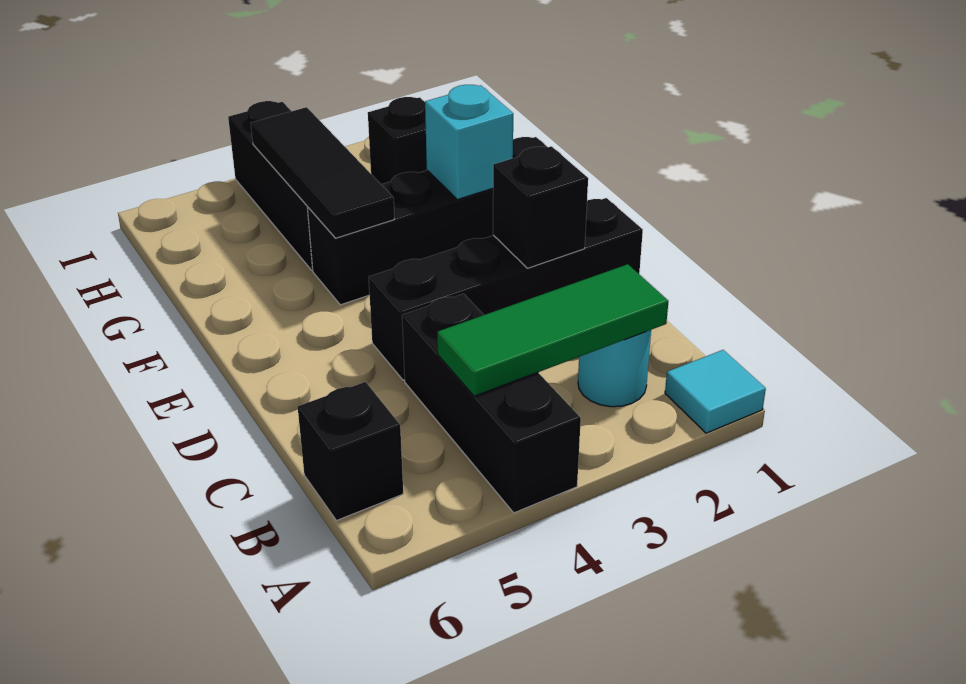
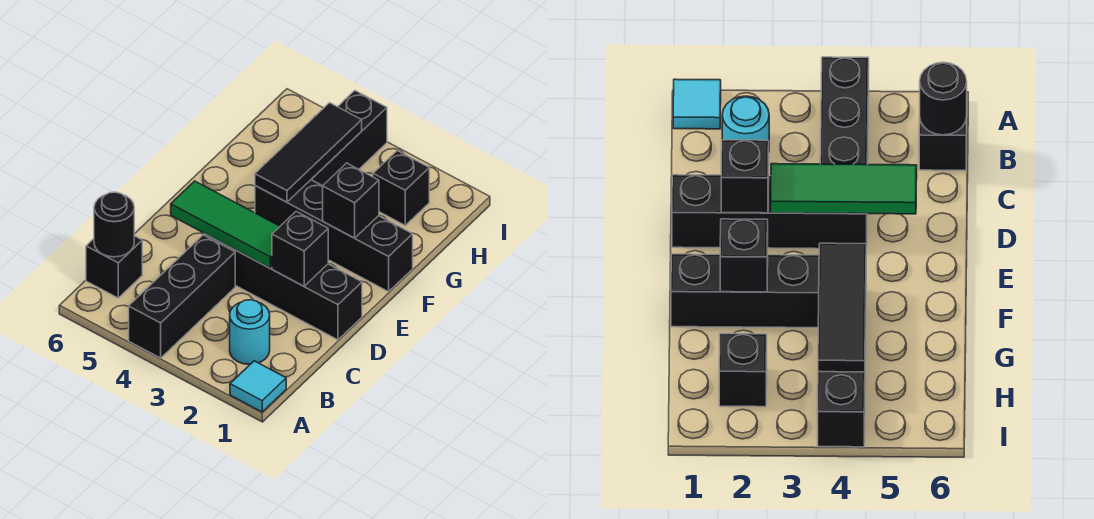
green 1x3 tile [437,264,668,396] -> green 1x3 tile moved to [171,181,280,268]
none -> black 1x1 round brick [94,192,134,257]
cyan 1x1 brick [425,85,513,200] -> black 1x1 brick [323,163,379,238]

